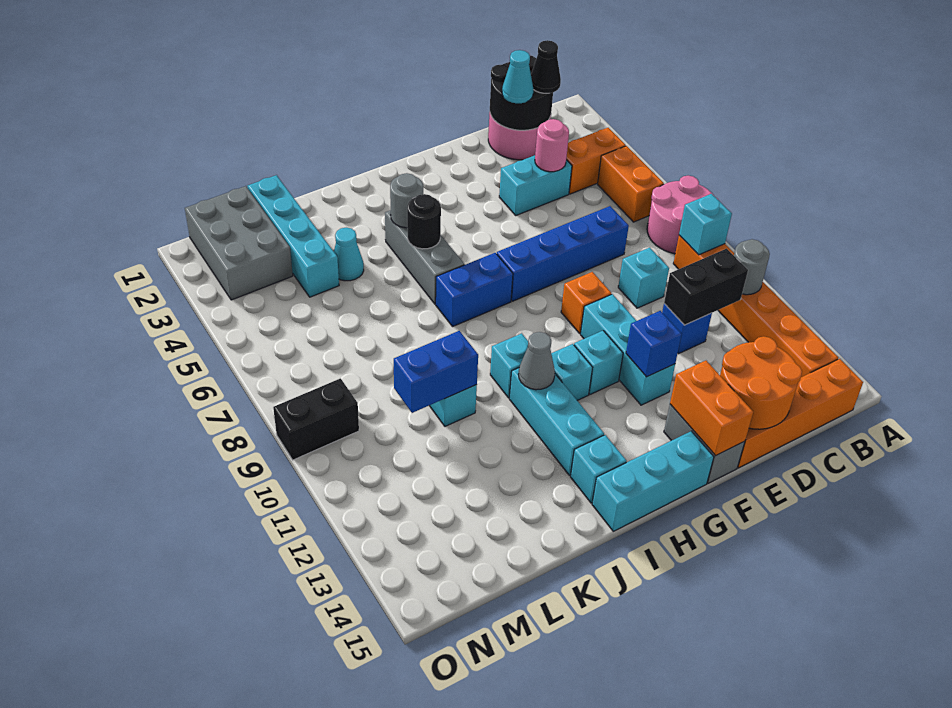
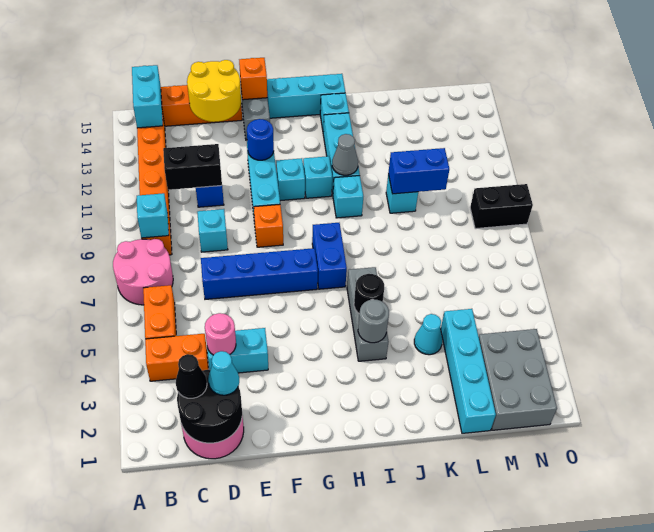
grey 1x1 round brick [734,239,770,295] -> none
none -> cyan 1x2 brick [132,65,163,128]
orange 2x2 round brick [720,336,802,429] -> yellow 2x2 round brick [187,60,241,122]
blue 1x1 brick [626,311,682,377] -> blue 1x1 round brick [247,119,274,160]
orange 1x2 brick [670,361,753,456] -> orange 1x1 brick [239,58,267,100]
blue 1x2 brick [436,253,513,326] -> blue 1x2 brick turned to [312,223,347,289]

